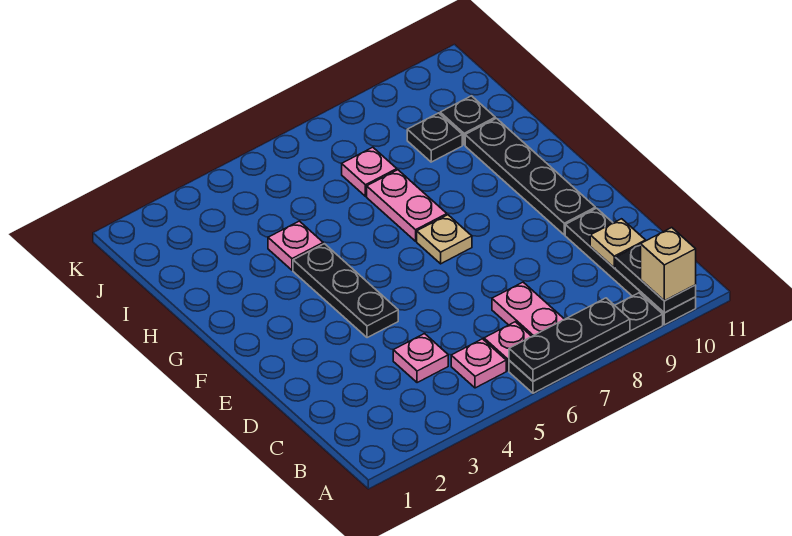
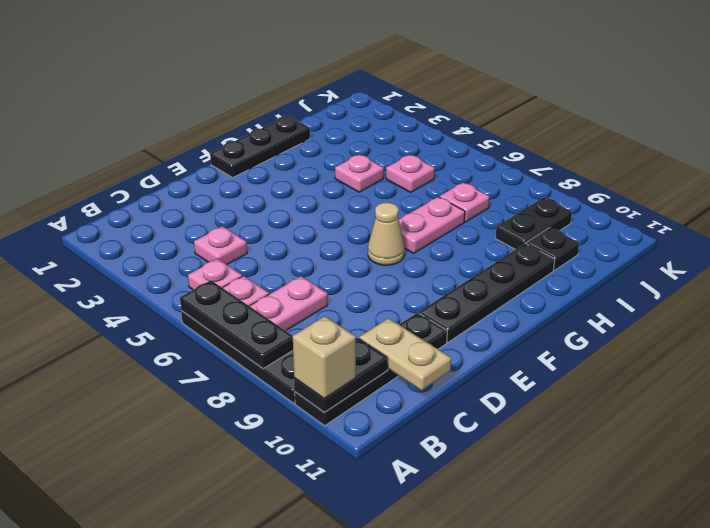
tan 1x1 plate [590,219,646,268] -> tan 1x2 plate [359,318,451,391]
black 1x3 plate [293,244,398,338] -> black 1x3 plate moved to [210,116,310,178]
tan 1x1 plate [417,215,472,264] -> tan 1x1 cone [368,203,405,265]
none -> pink 1x1 plate [386,155,435,192]
black 1x1 plate [407,113,462,162] -> black 1x2 plate [496,197,572,250]

